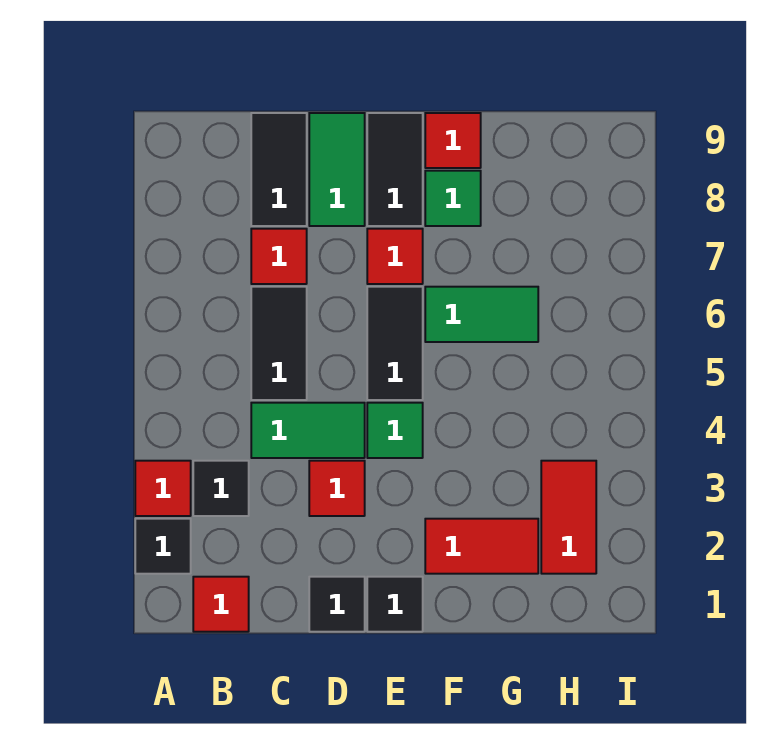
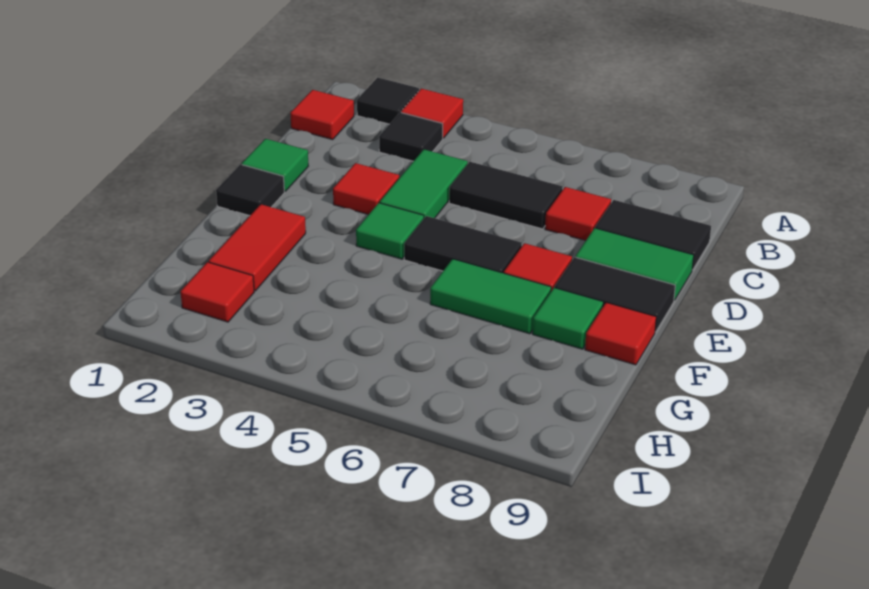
black 1x1 tile [309,577,365,632] -> green 1x1 tile [242,139,308,191]
green 1x2 tile [425,287,538,342] -> green 1x2 tile turned to [430,259,551,334]
red 1x2 tile [541,461,596,574] -> red 1x1 tile [181,262,254,322]

